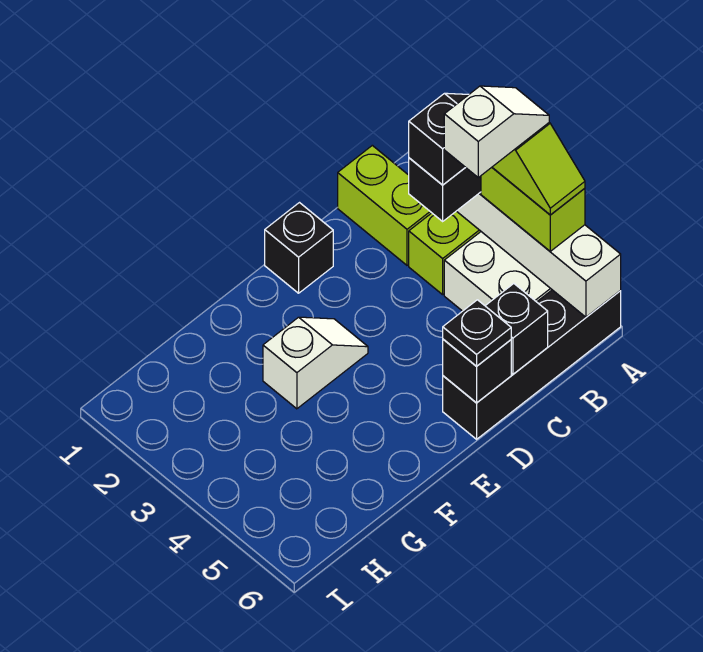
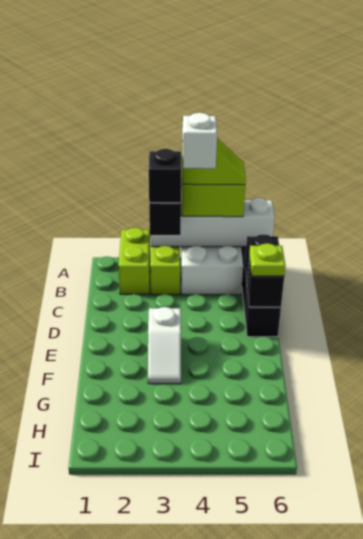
lime 1x2 brick [338,145,431,265] -> lime 1x2 brick turned to [119,228,150,294]
black 1x1 brick [265,203,333,293] -> none
black 1x1 plate [443,300,511,366] -> lime 1x1 plate [249,243,286,276]
white 1x2 slope [263,317,368,409] -> white 1x2 slope turned to [148,307,181,384]

